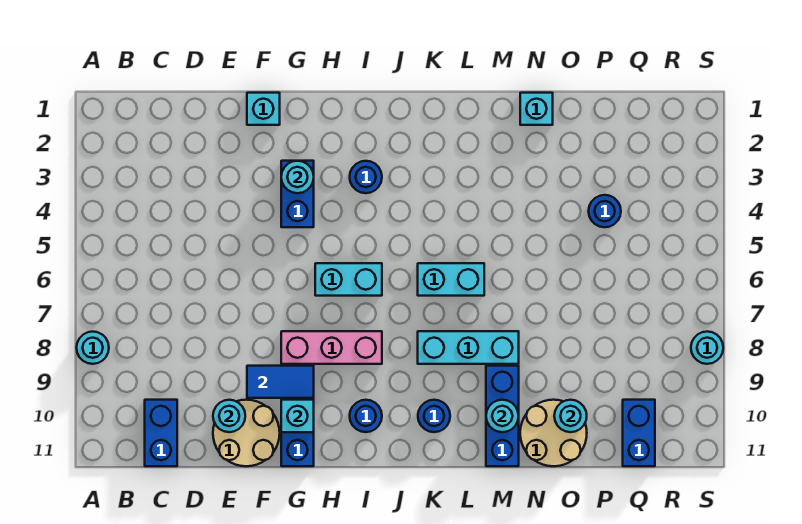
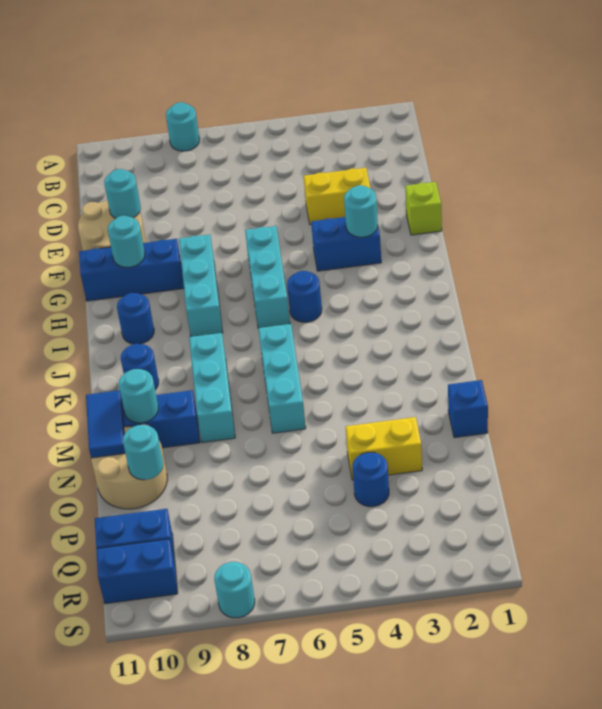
blue 1x2 brick [145,400,177,466] -> blue 1x2 brick moved to [96,539,178,604]
none -> yellow 1x2 brick [304,168,371,225]
cyan 1x1 brick [247,93,280,125] -> lime 1x1 brick [405,182,442,235]
blue 1x2 tile [247,366,314,398] -> blue 1x2 tile moved to [86,390,125,458]
pink 1x3 brick [281,331,382,364] -> cyan 1x3 brick [179,234,223,337]
cyan 1x1 brick [281,400,314,432] -> cyan 1x1 round brick [108,216,145,267]
cyan 1x2 brick [315,263,382,296] -> cyan 1x3 brick [245,226,290,328]
blue 1x1 round brick [350,161,382,193] -> blue 1x1 round brick moved to [287,271,322,322]
cyan 1x2 brick [418,263,484,296] -> cyan 1x3 brick [258,324,306,433]
cyan 1x1 brick [520,93,553,125] -> blue 1x1 brick [448,380,488,438]
none -> yellow 1x2 brick [346,417,422,480]

